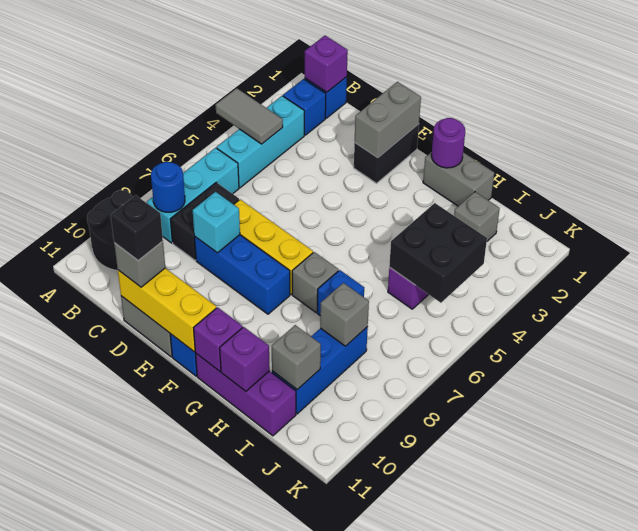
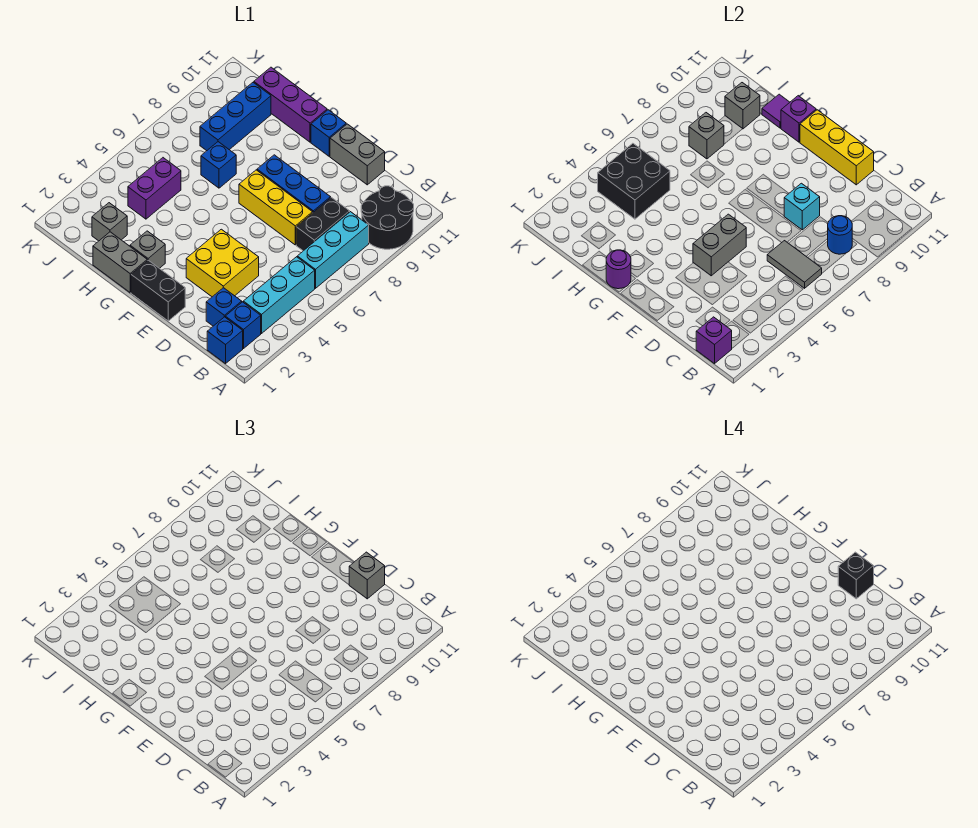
grey 1x2 tile [216,88,283,144] -> grey 1x2 tile moved to [767,241,822,288]
none -> blue 1x1 brick [206,288,242,326]
none -> yellow 2x2 brick [186,229,259,297]
black 1x2 brick [354,124,419,183] -> black 1x2 brick turned to [131,260,185,321]
grey 1x2 brick [355,82,421,158] -> grey 1x2 brick moved to [693,214,746,276]
grey 1x1 brick [292,252,339,312] -> grey 1x1 brick moved to [130,231,165,268]
purple 1x1 brick [220,327,270,391] -> purple 1x1 tile [762,94,790,128]

